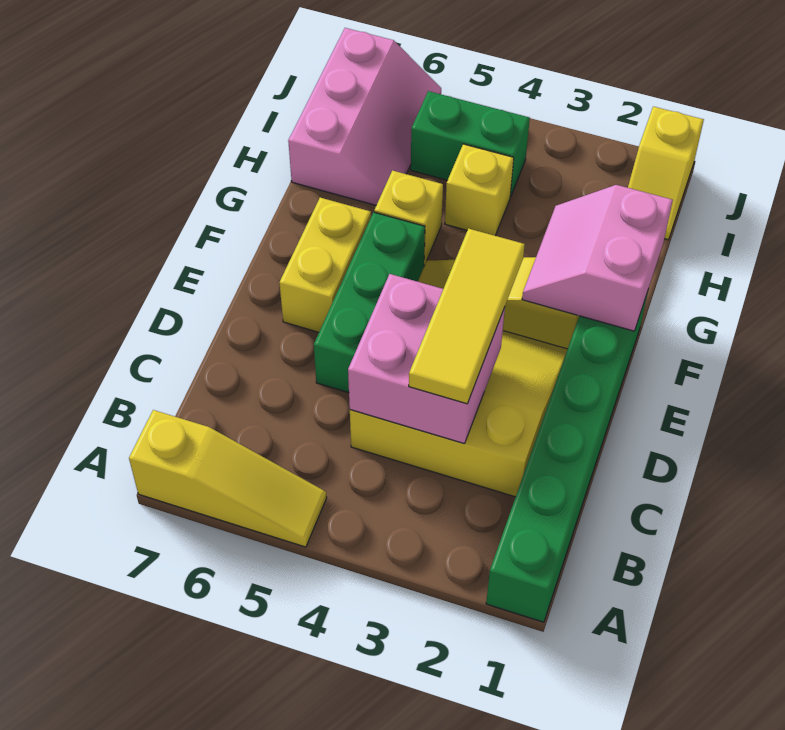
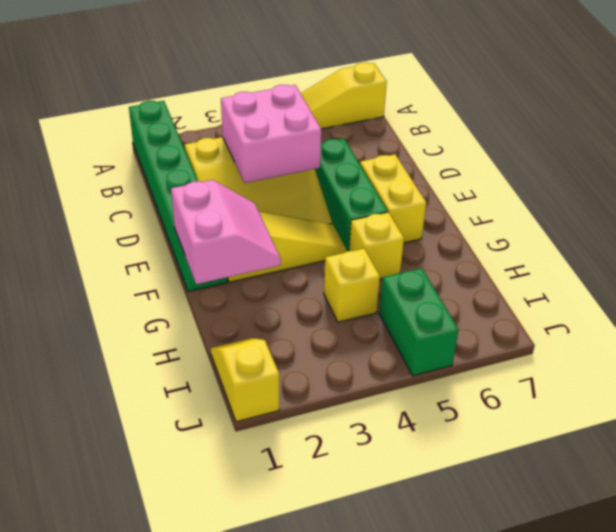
yellow 1x3 tile [409,229,525,404] -> none
pink 2x3 slope [288,28,441,205] -> none
green 1x2 brick [411,91,530,197] -> green 1x2 brick turned to [379,268,459,376]

